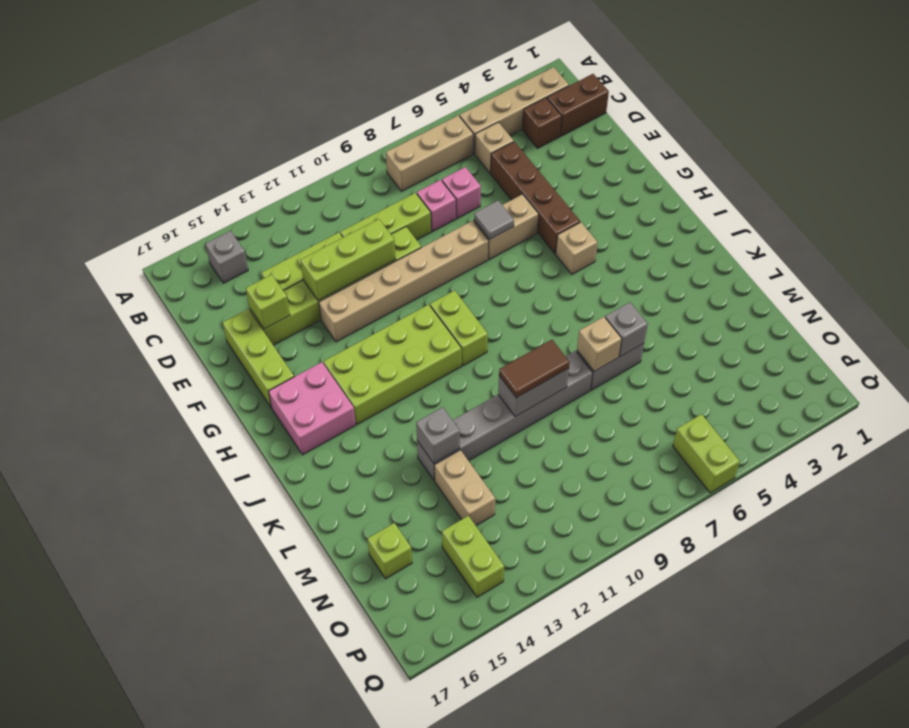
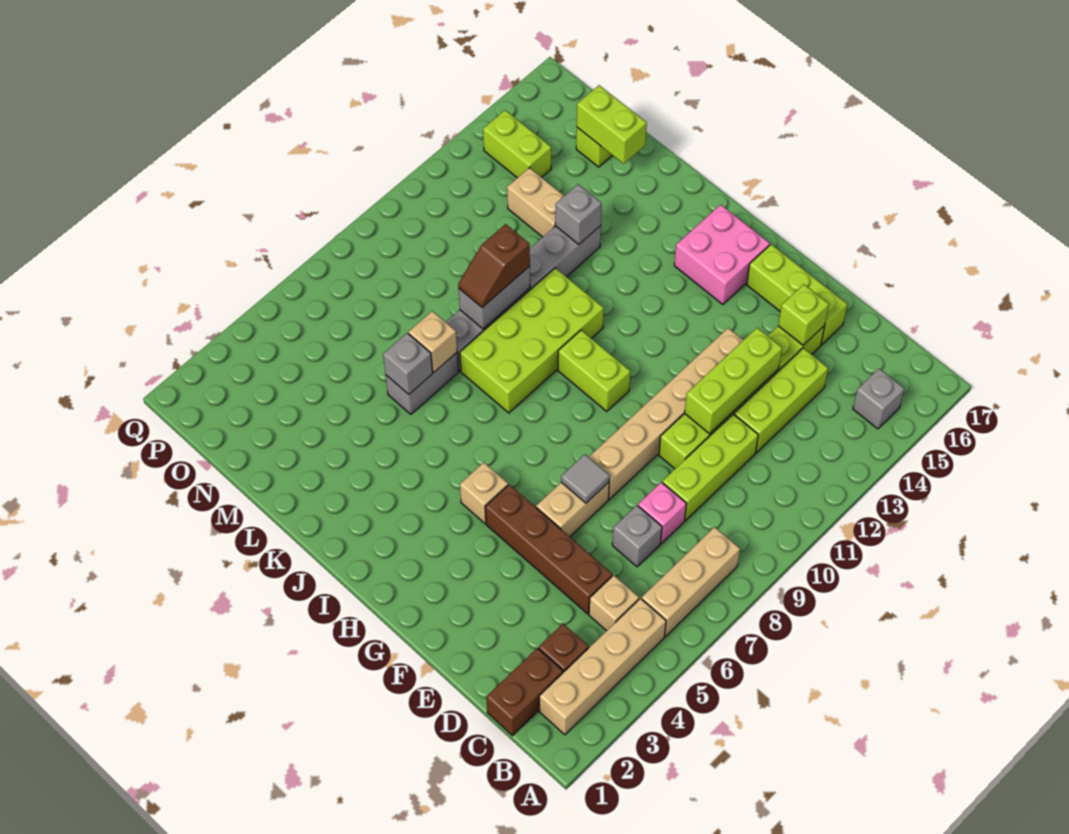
pink 1x1 brick [442,167,481,219] -> grey 1x1 brick [612,505,662,567]
lime 2x4 brick [324,304,461,424] -> lime 2x4 brick moved to [460,268,604,413]
brown 1x2 tile [499,340,570,398] -> brown 1x2 slope [458,224,530,307]
lime 1x2 brick [673,414,740,493] -> lime 1x2 brick moved to [577,85,647,164]

